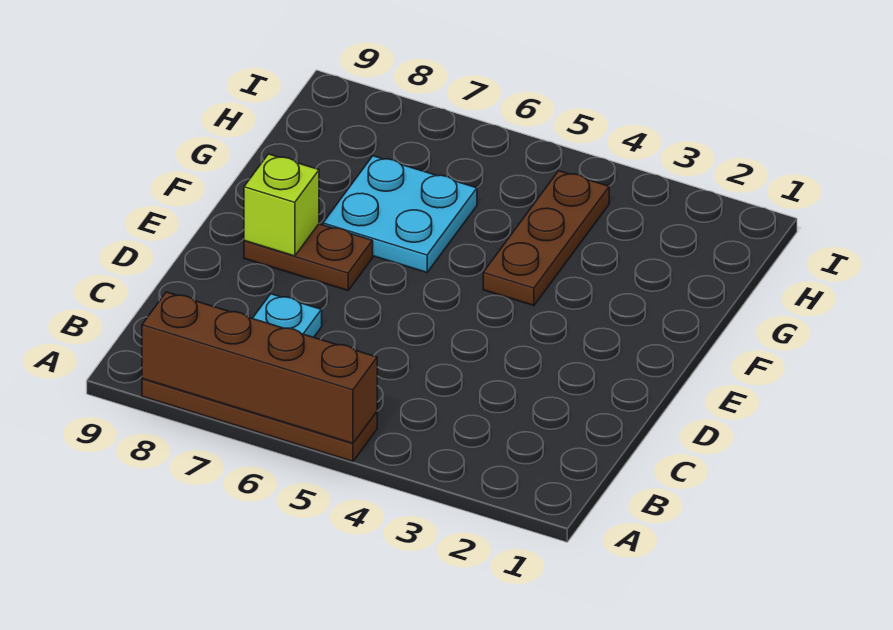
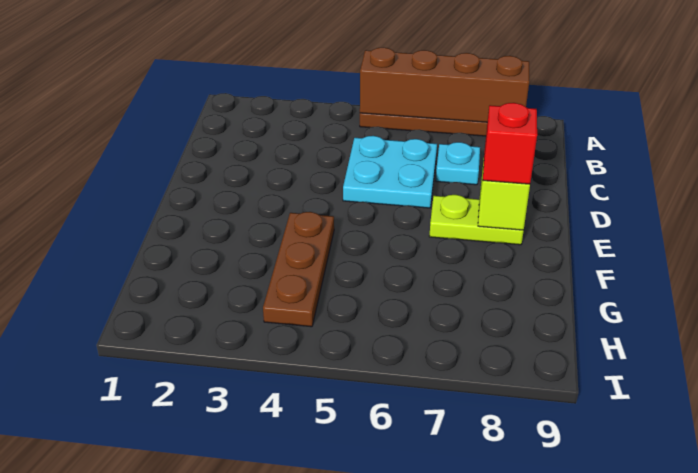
brown 1x2 plate [244,224,373,291] -> lime 1x2 plate [429,195,524,245]
none -> red 1x1 brick [483,103,537,184]
cyan 2x2 plate [323,156,477,273] -> cyan 2x2 plate moved to [343,136,437,208]

